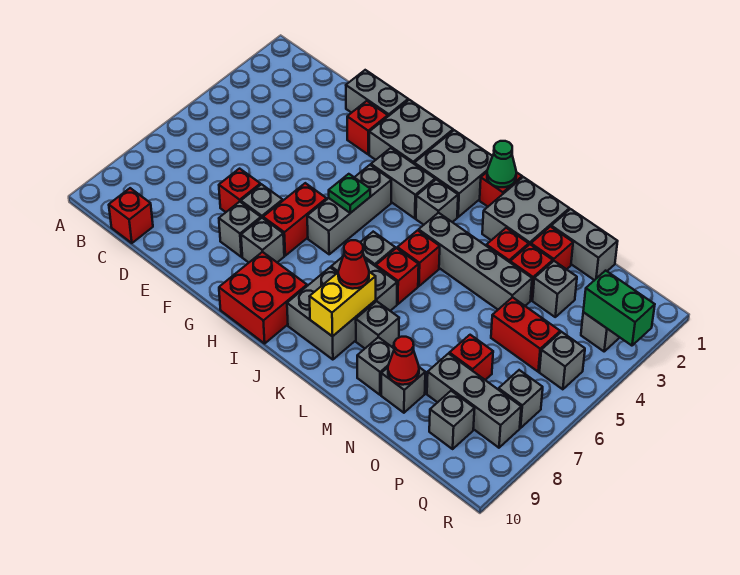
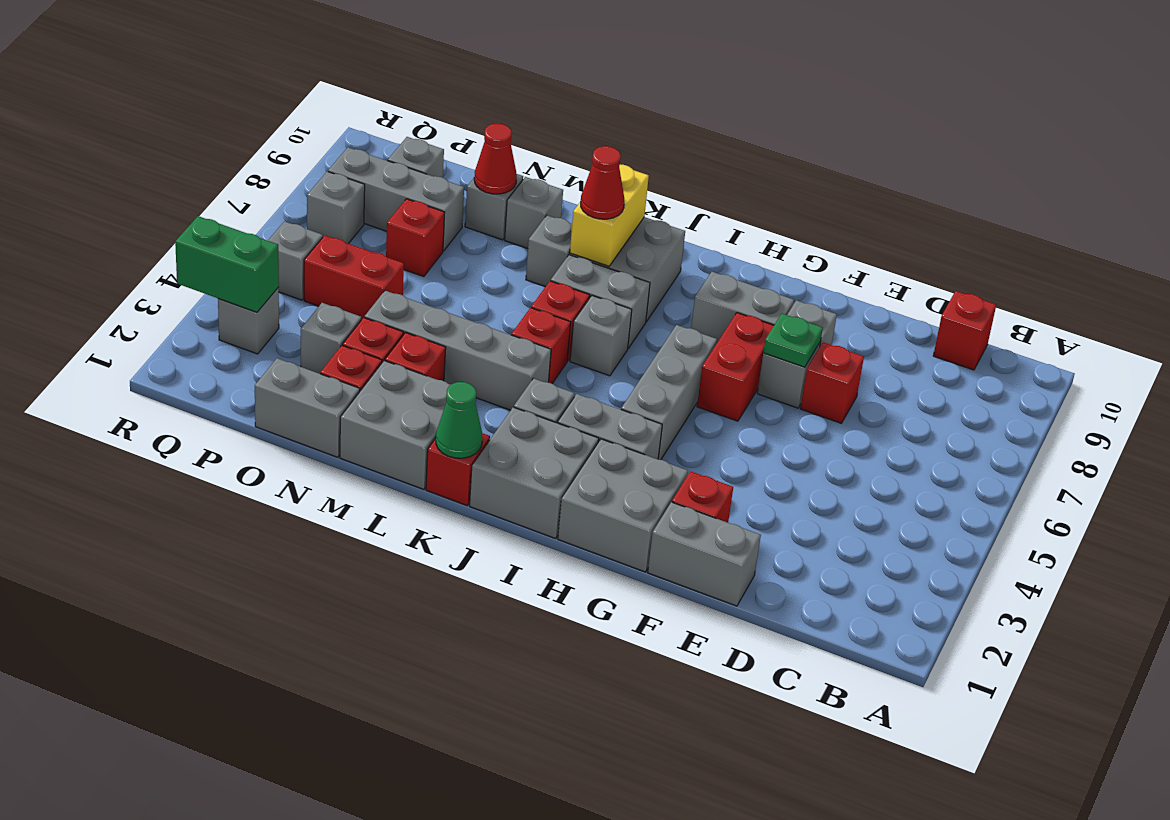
grey 1x1 brick [241,218,284,262] -> grey 1x2 brick [691,272,794,342]
green 1x1 plate [329,174,370,213] -> green 1x1 plate moved to [763,314,823,367]
red 2x2 brick [219,252,307,343] -> none

